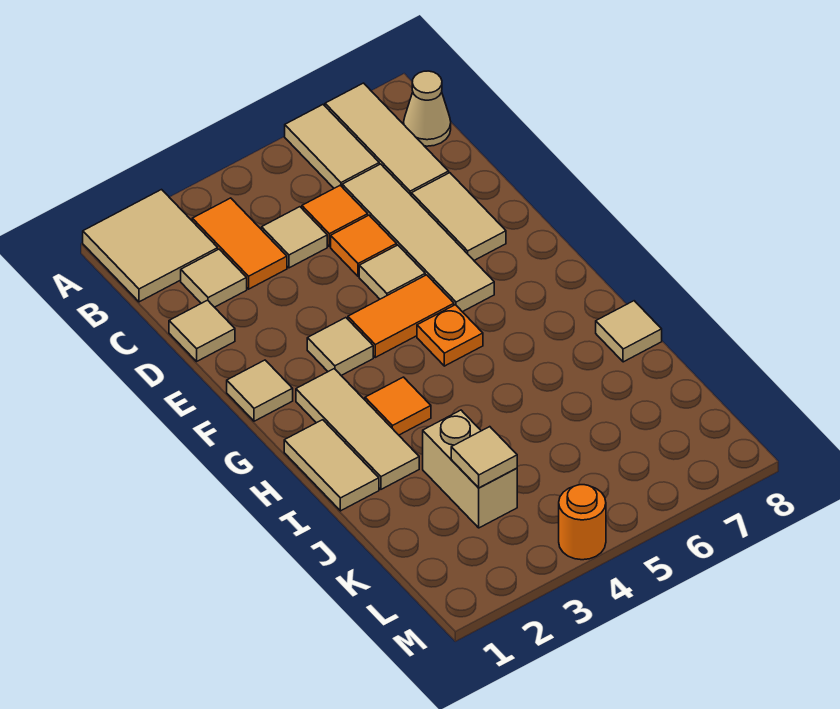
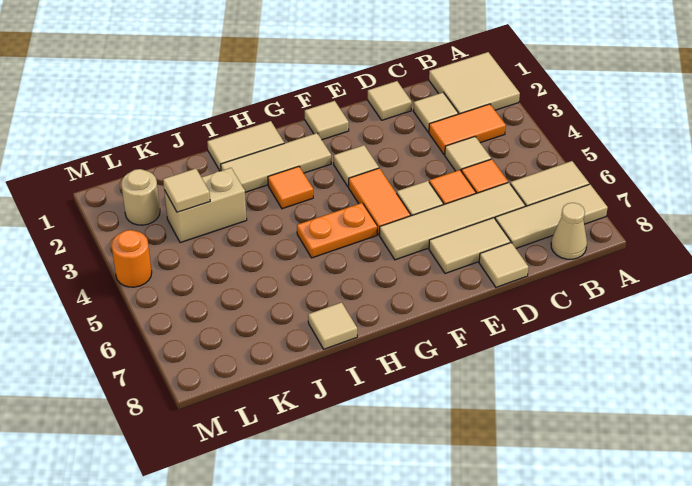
none -> tan 1x1 tile [479,243,528,287]
orange 1x1 plate [417,305,483,366] -> orange 1x2 plate [297,203,377,258]
none -> tan 1x1 round brick [121,169,160,225]

